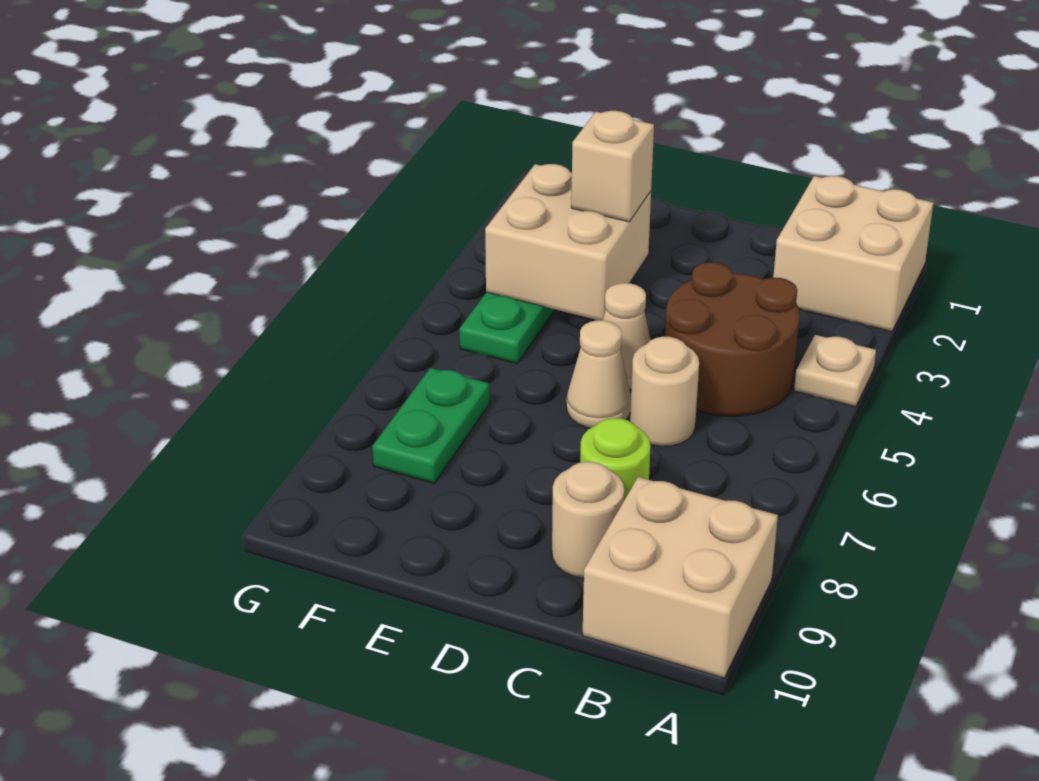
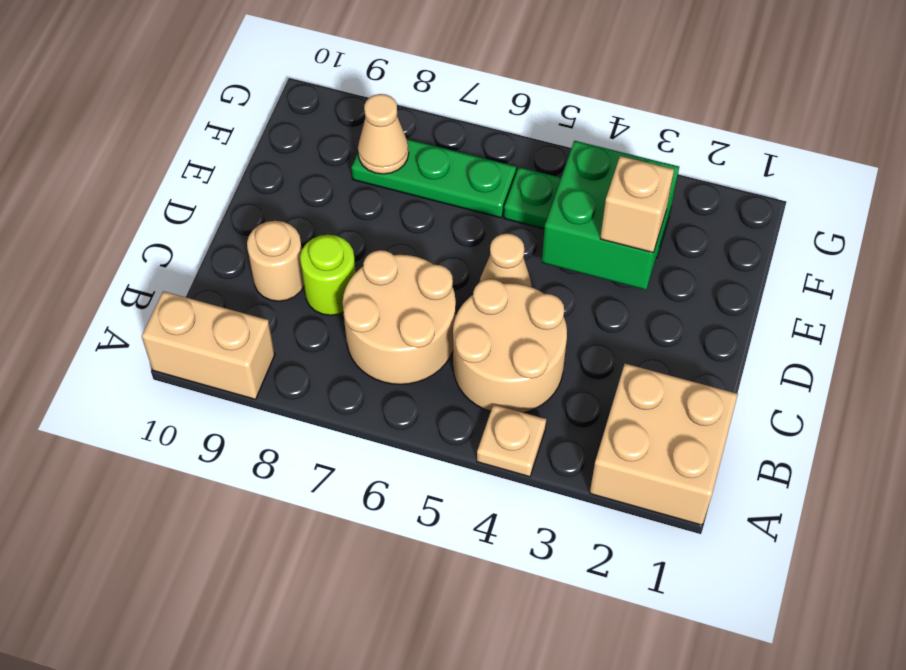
tan 2x2 brick [582,477,778,678] -> tan 1x2 brick [142,291,275,399]
brown 2x2 round brick [665,262,800,416] -> tan 2x2 round brick [453,279,567,413]
tan 1x1 round brick [630,337,699,446] -> tan 2x2 round brick [343,250,456,384]
tan 1x1 cone [566,320,631,428] -> tan 1x1 cone moved to [358,94,409,174]
tan 2x2 brick [485,164,651,320] -> green 2x2 brick [542,141,679,290]
green 1x2 plate [373,368,490,483] -> green 1x3 plate [352,139,516,218]

